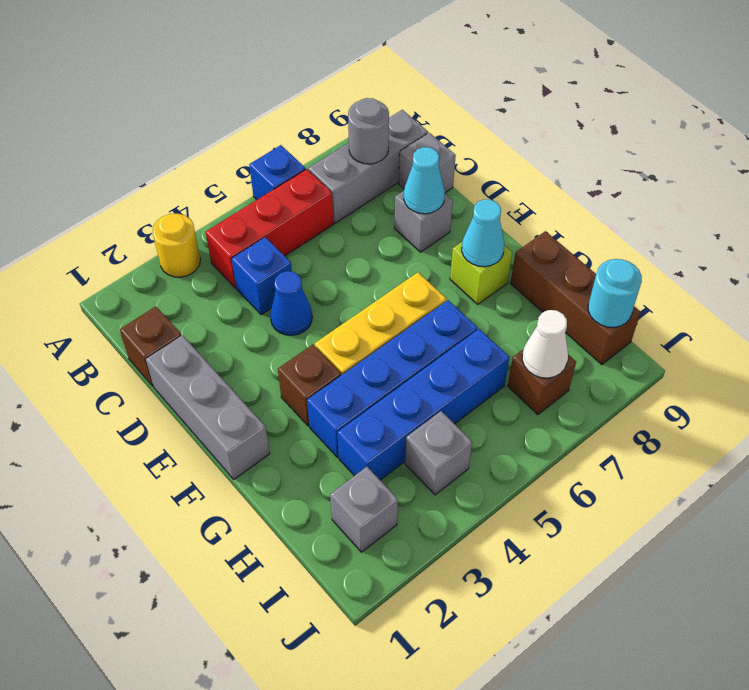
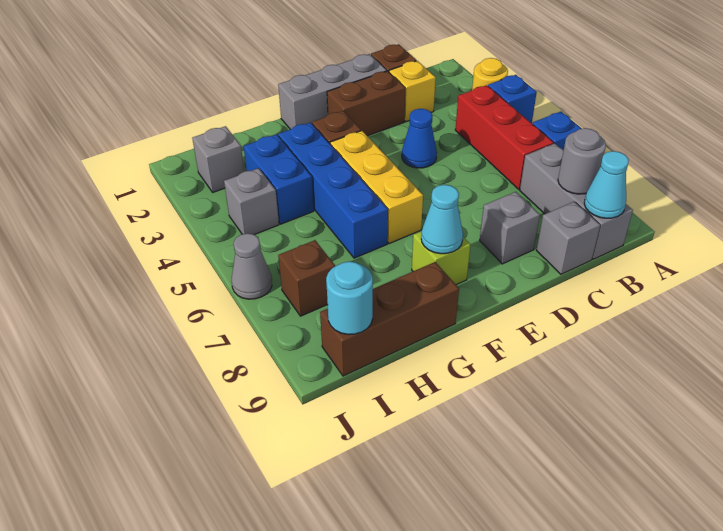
none -> yellow 1x1 brick [389,61,436,122]
blue 1x1 brick [232,237,292,315] -> blue 1x1 brick moved to [488,75,537,123]
none -> brown 1x2 brick [327,71,405,136]
cyan 1x1 cone [404,147,445,214] -> cyan 1x1 cone moved to [584,151,629,218]
blue 1x4 brick [337,329,509,480] -> blue 1x2 brick [244,134,314,224]
white 1x1 cone [522,310,568,378] -> none
none -> grey 1x1 cone [232,233,272,299]

